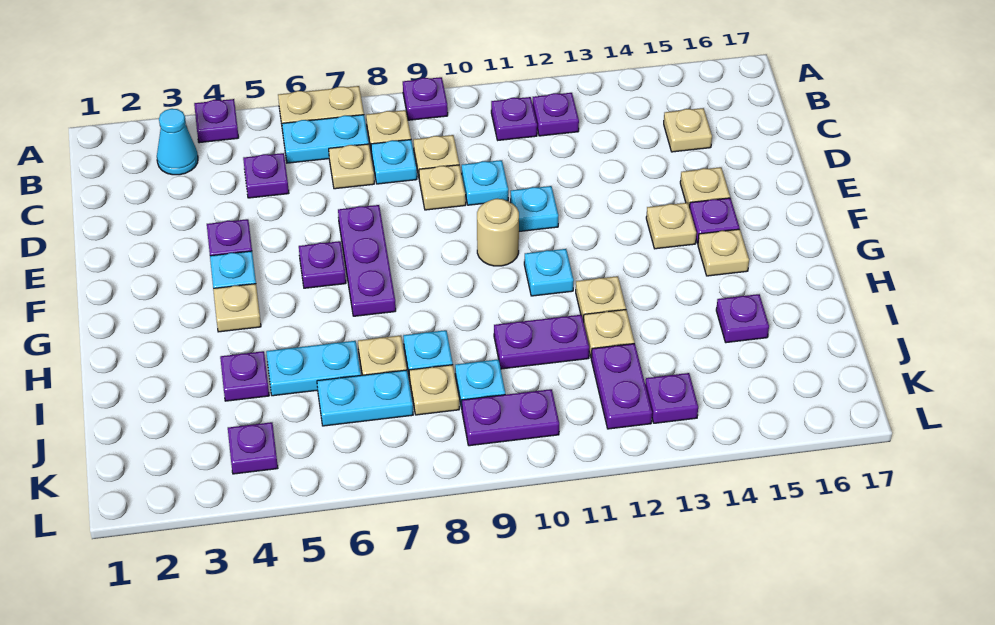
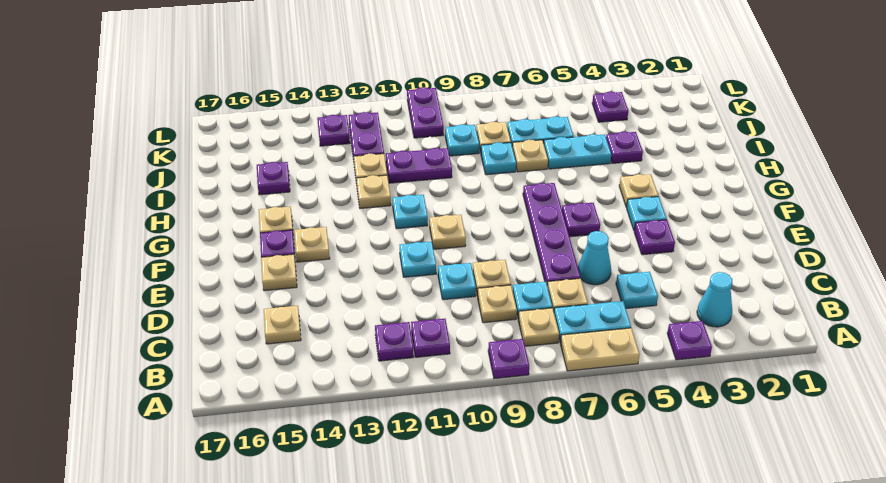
purple 1x1 plate [243,153,289,198] -> cyan 1x1 plate [616,272,658,309]
none -> cyan 1x1 cone [578,231,611,285]
purple 1x3 plate [338,205,396,316] -> purple 1x4 plate [523,183,581,286]
tan 1x1 round brick [477,199,519,266] -> tan 1x1 plate [429,215,466,249]
purple 1x2 plate [462,389,559,446] -> purple 1x2 plate turned to [407,87,444,138]

